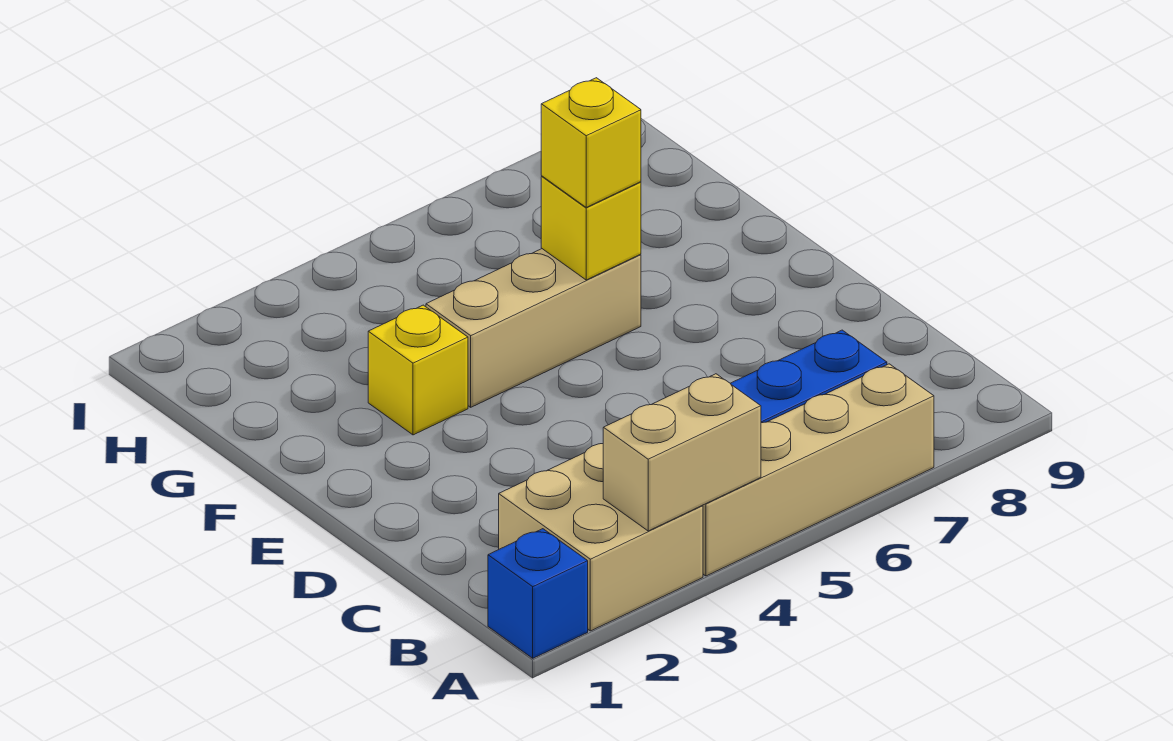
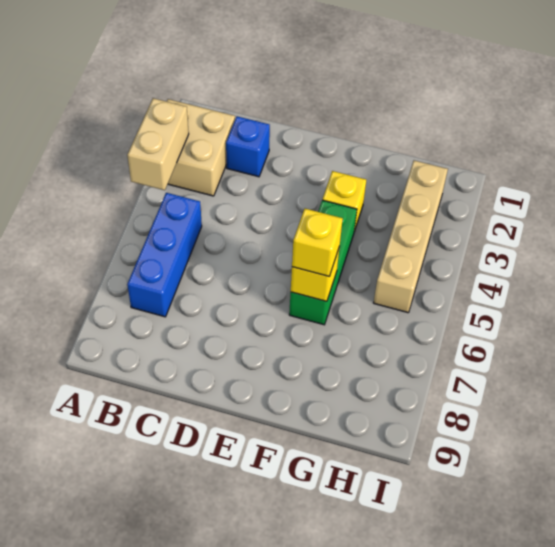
blue 1x1 brick [488,529,588,658] -> blue 1x1 brick moved to [226,116,270,177]
tan 1x4 brick [703,364,934,576] -> tan 1x4 brick moved to [374,160,448,313]
tan 1x3 brick [426,249,641,407] -> green 1x3 brick [289,200,357,325]

